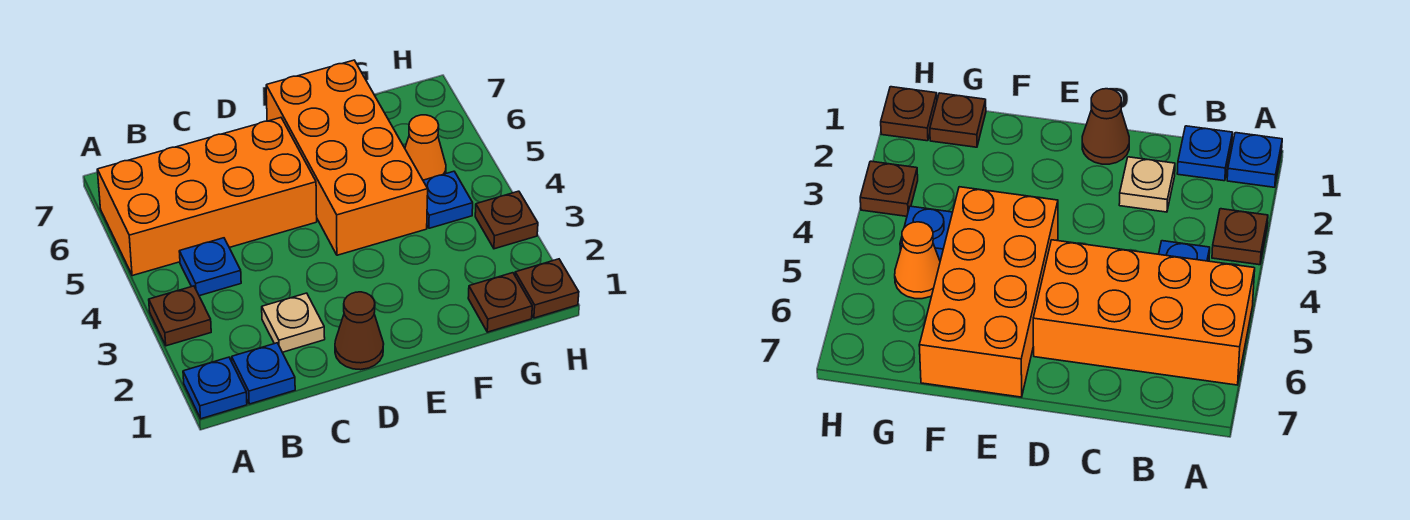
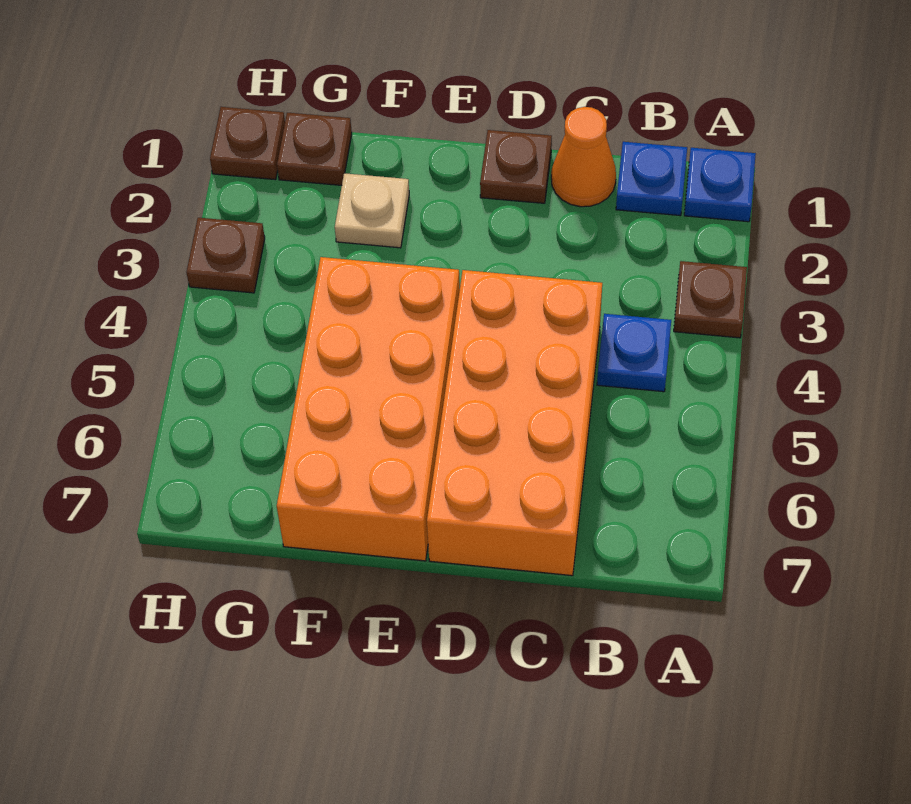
orange 2x4 brick [97,118,317,276] -> orange 2x4 brick turned to [427,270,602,576]
tan 1x1 plate [262,293,325,352] -> tan 1x1 plate moved to [335,173,409,248]
brown 1x1 cone [335,292,384,370] -> brown 1x1 plate [480,130,552,203]
blue 1x1 plate [423,171,473,228] -> none
orange 1x1 cone [405,115,446,180] -> orange 1x1 cone moved to [551,107,616,207]

